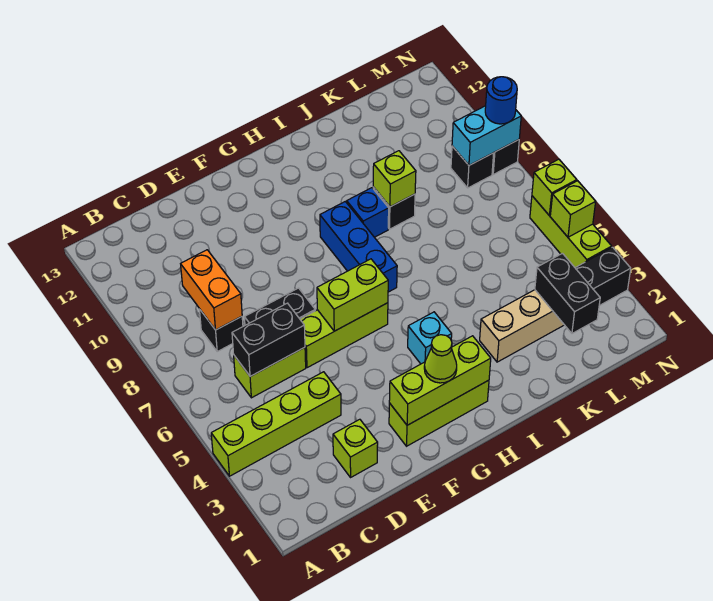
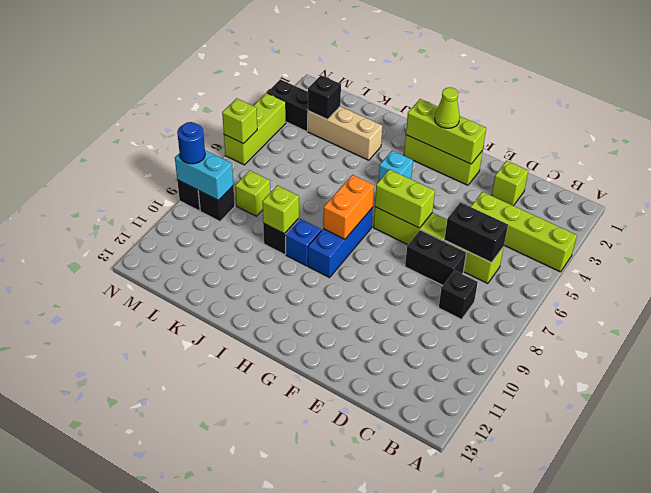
orange 1x2 brick [181,250,242,330] -> orange 1x2 brick moved to [323,175,374,239]
black 1x2 brick [535,254,600,334] -> black 1x1 brick [308,75,341,120]
lime 1x1 brick [550,181,596,237] -> lime 1x1 brick moved to [235,171,270,216]

